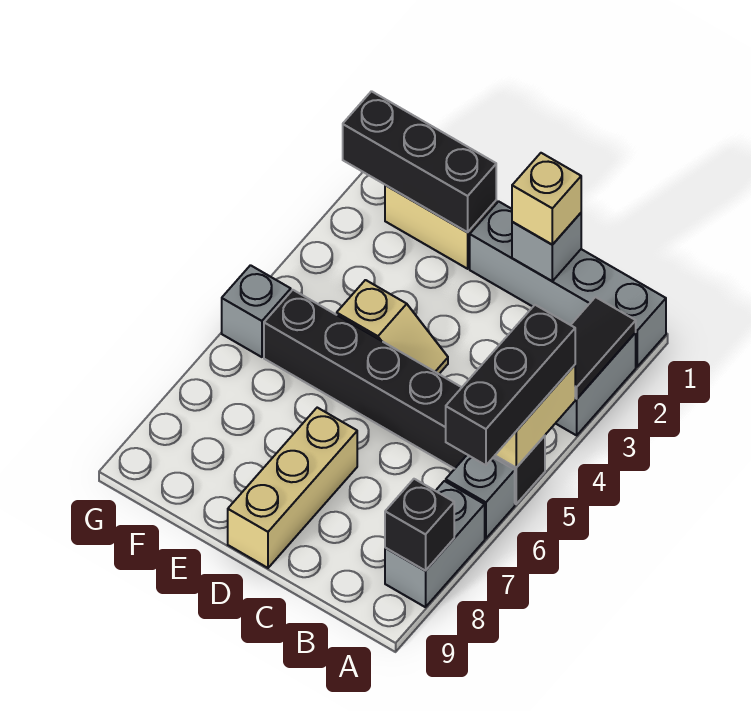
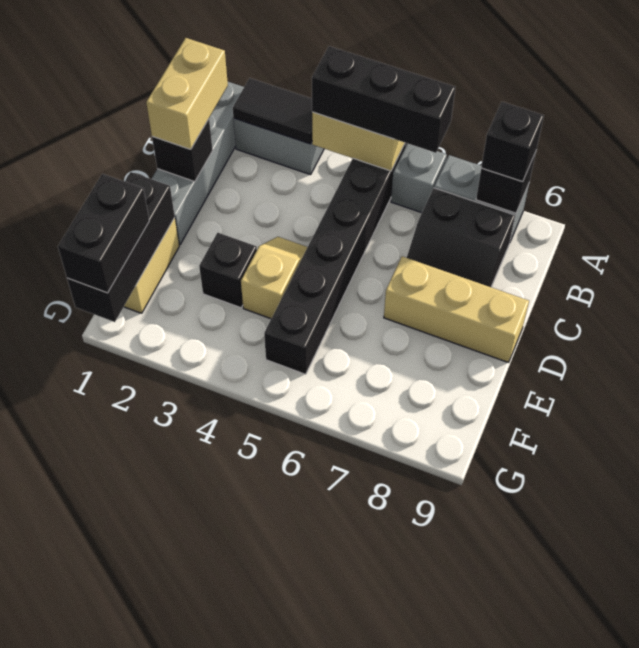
none -> black 1x1 brick [481,102,544,182]
none -> black 2x2 slope [407,188,515,287]
grey 1x1 brick [512,213,581,281] -> black 1x1 brick [152,119,213,182]
tan 1x1 brick [512,153,581,245] -> tan 1x2 brick [146,38,228,149]
none -> black 1x1 brick [199,233,257,308]
none -> black 1x2 brick [58,174,149,293]
grey 1x1 brick [222,265,291,357] -> none

